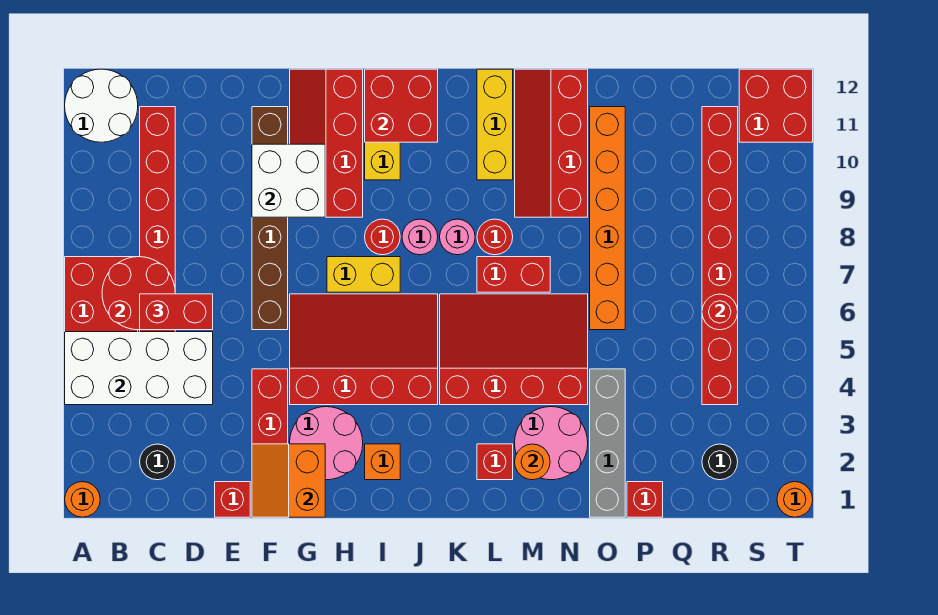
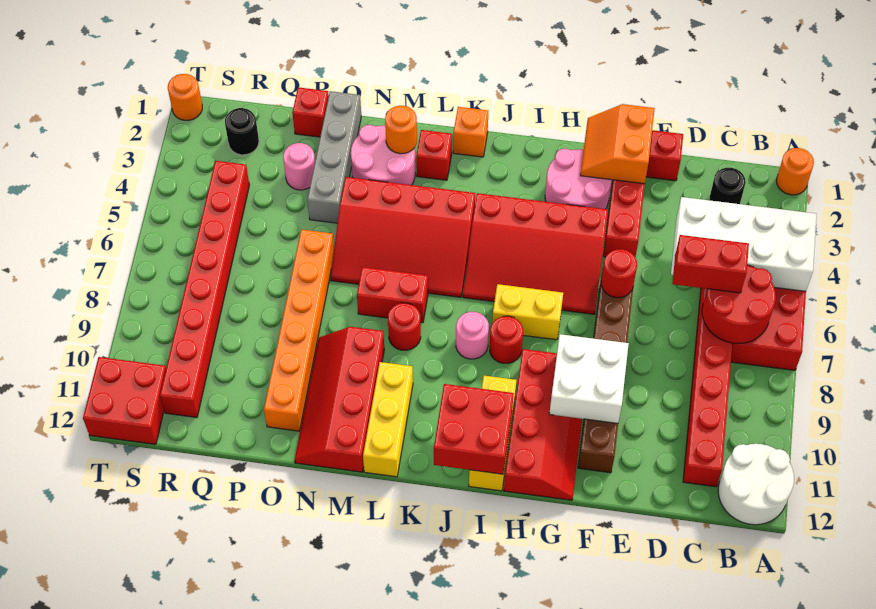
orange 2x2 slope [252,444,325,517] -> orange 2x2 slope turned to [580,104,655,184]
orange 1x1 brick [365,444,400,480] -> orange 1x1 brick moved to [453,107,488,157]
pink 1x1 round brick [440,219,475,255] -> pink 1x1 round brick moved to [283,143,315,190]
red 2x4 slope [515,69,588,217] -> red 2x4 slope turned to [295,327,384,472]
red 1x1 round brick [702,294,738,330] -> red 1x1 round brick moved to [601,249,637,298]

